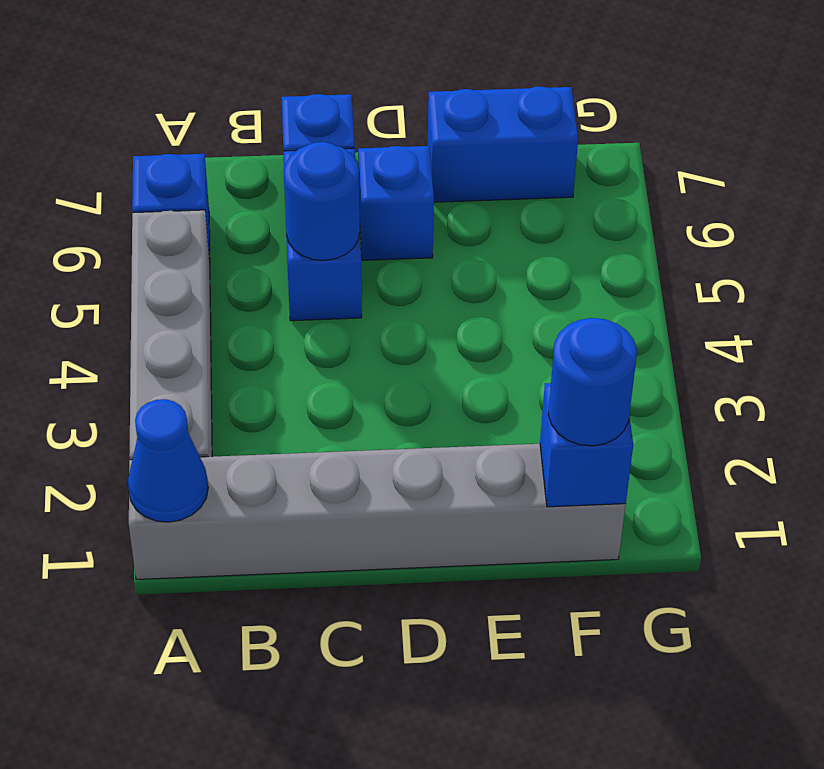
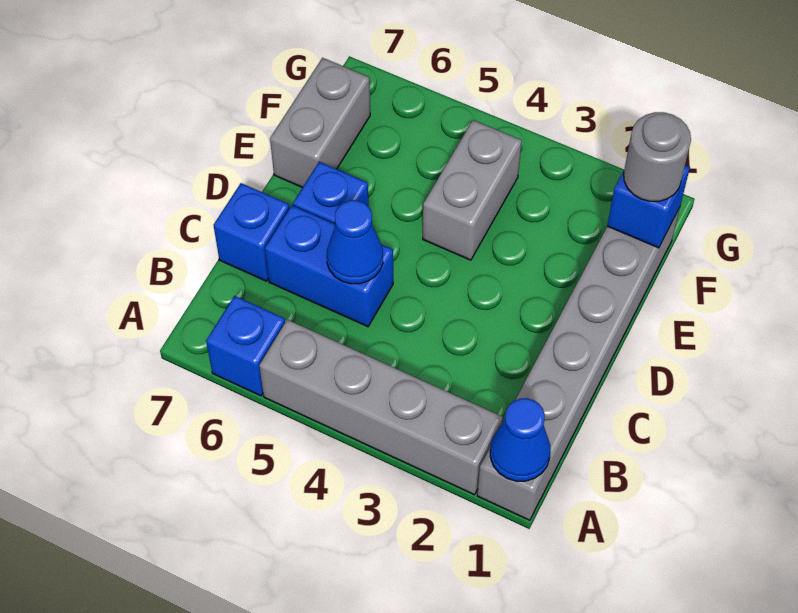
blue 1x1 round brick [284,142,360,261] -> blue 1x1 cone [327,200,383,284]
none -> grey 1x2 brick [423,120,522,260]
blue 1x2 brick [428,87,578,202] -> grey 1x2 brick [270,58,370,188]
blue 1x1 round brick [548,318,637,446] -> grey 1x1 round brick [624,112,691,201]

